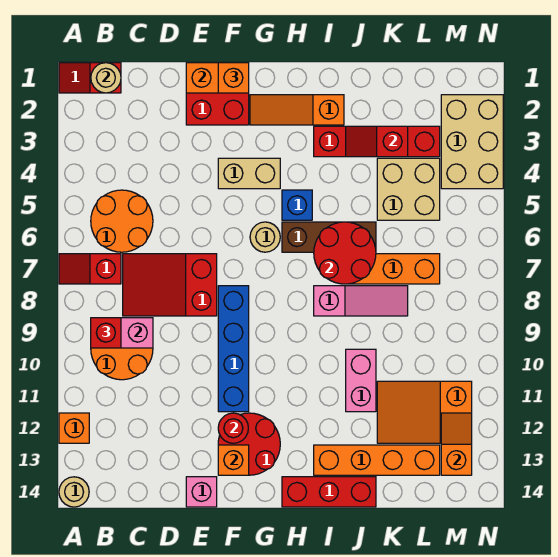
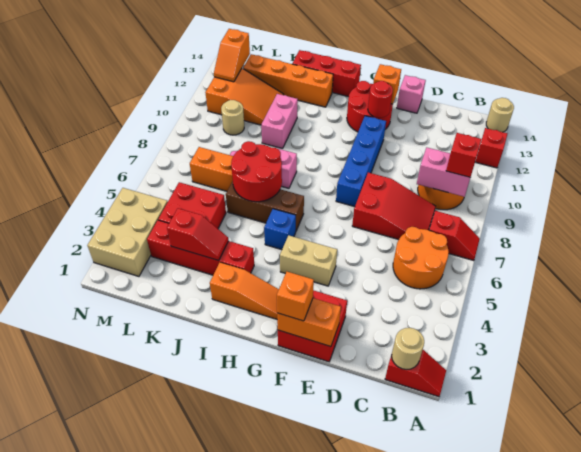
orange 1x1 brick [59,413,89,443] -> red 1x1 brick [475,128,507,168]
tan 1x1 round brick [250,222,280,252] -> tan 1x1 round brick moved to [221,100,244,135]
tan 2x2 brick [377,158,440,220] -> red 2x2 brick [158,182,226,228]

